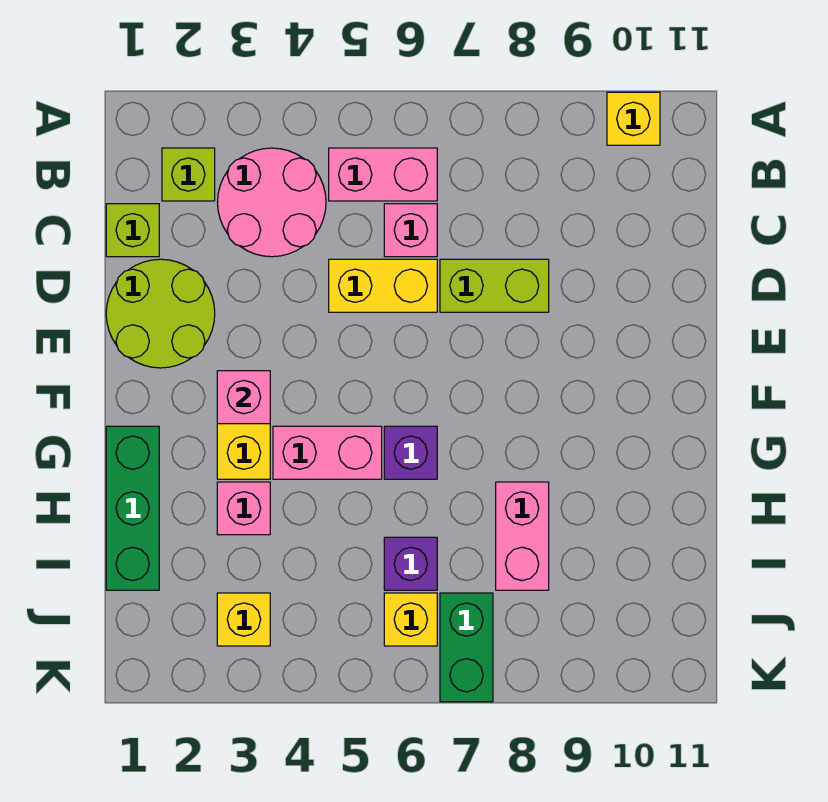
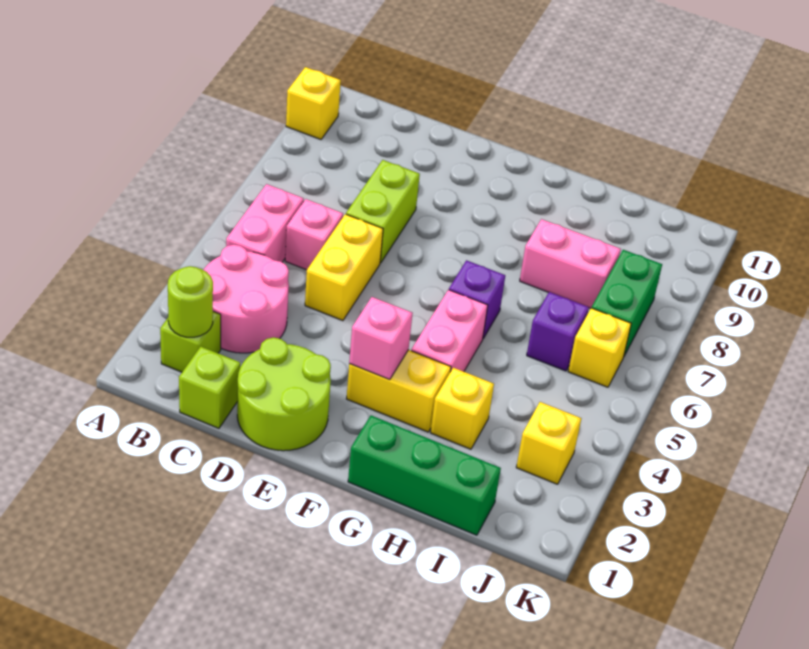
none -> lime 1x1 round brick [168,266,213,337]
pink 1x1 brick [217,482,270,535] -> yellow 1x1 brick [431,368,494,449]
green 1x2 brick [440,593,493,702] -> green 1x2 brick turned to [592,250,662,356]

